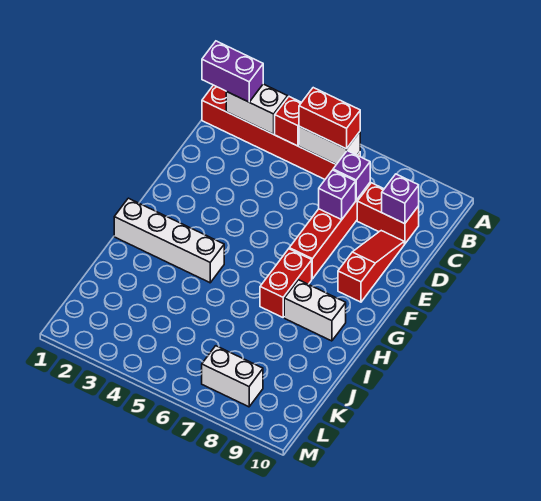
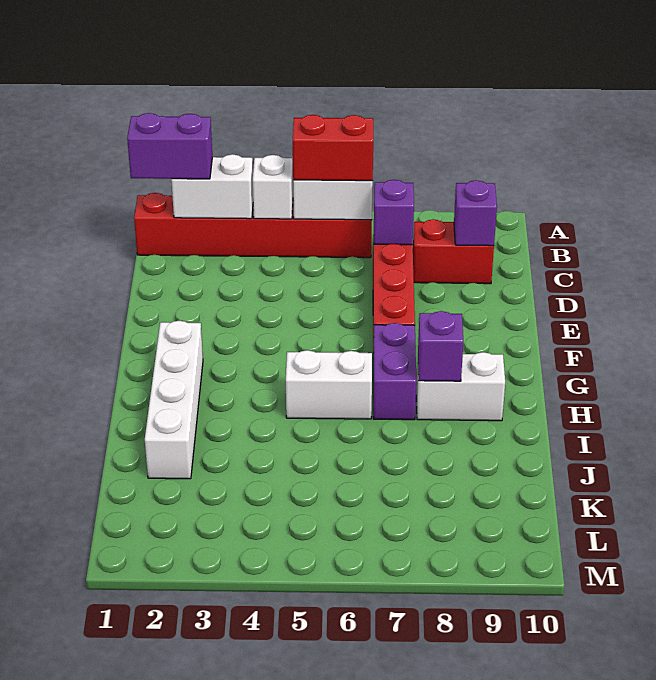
red 1x1 brick [275,97,302,146] -> white 1x1 brick [253,155,293,219]
purple 1x1 brick [319,170,356,220] -> purple 1x1 brick moved to [418,311,463,381]
red 1x3 slope [338,231,404,302] -> none
red 1x2 brick [260,249,312,317] -> purple 1x2 brick [373,323,417,420]
white 1x4 brick [114,198,224,283] -> white 1x4 brick turned to [145,321,203,479]
white 1x2 brick [202,346,263,407] -> white 1x2 brick moved to [286,350,372,419]

